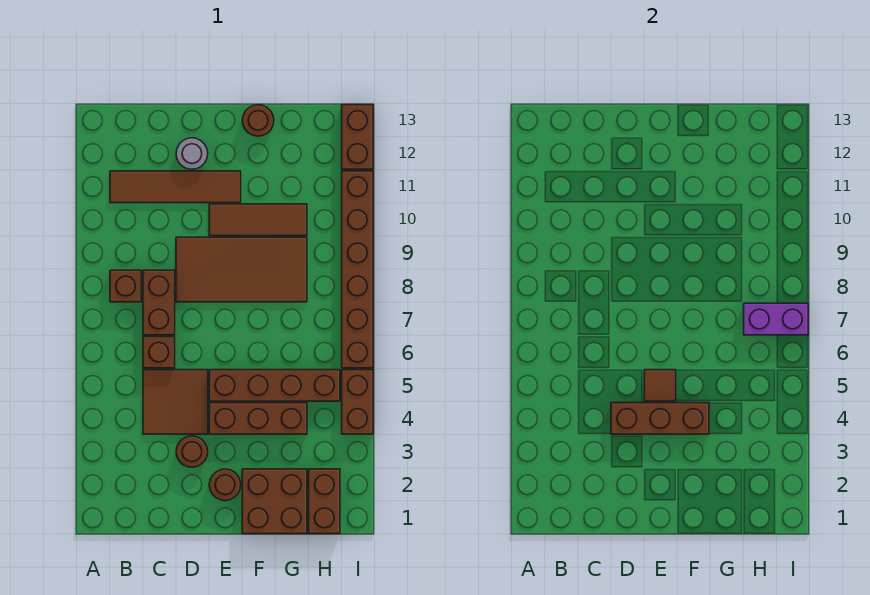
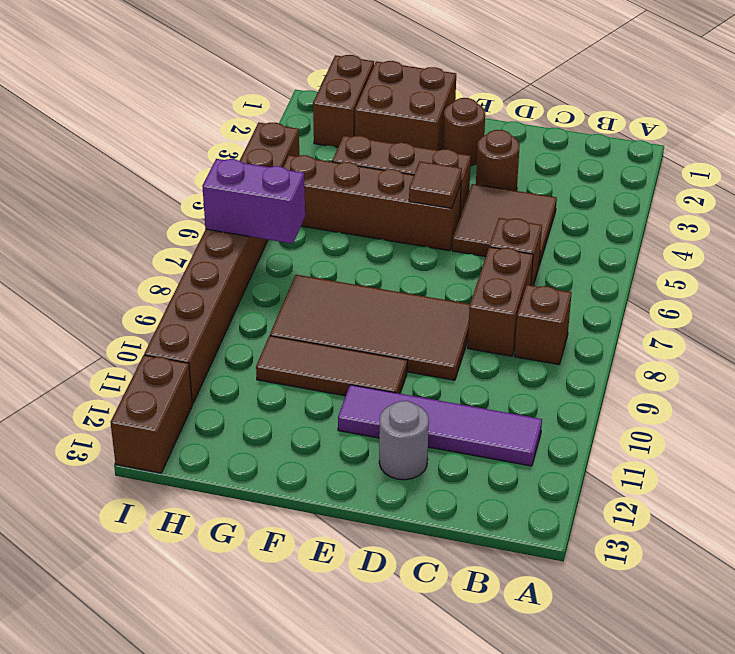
brown 1x4 tile [110,171,241,203] -> purple 1x4 tile [338,385,542,466]
brown 1x3 brick [611,403,709,434] -> none
brown 1x1 round brick [242,105,274,136] -> none

